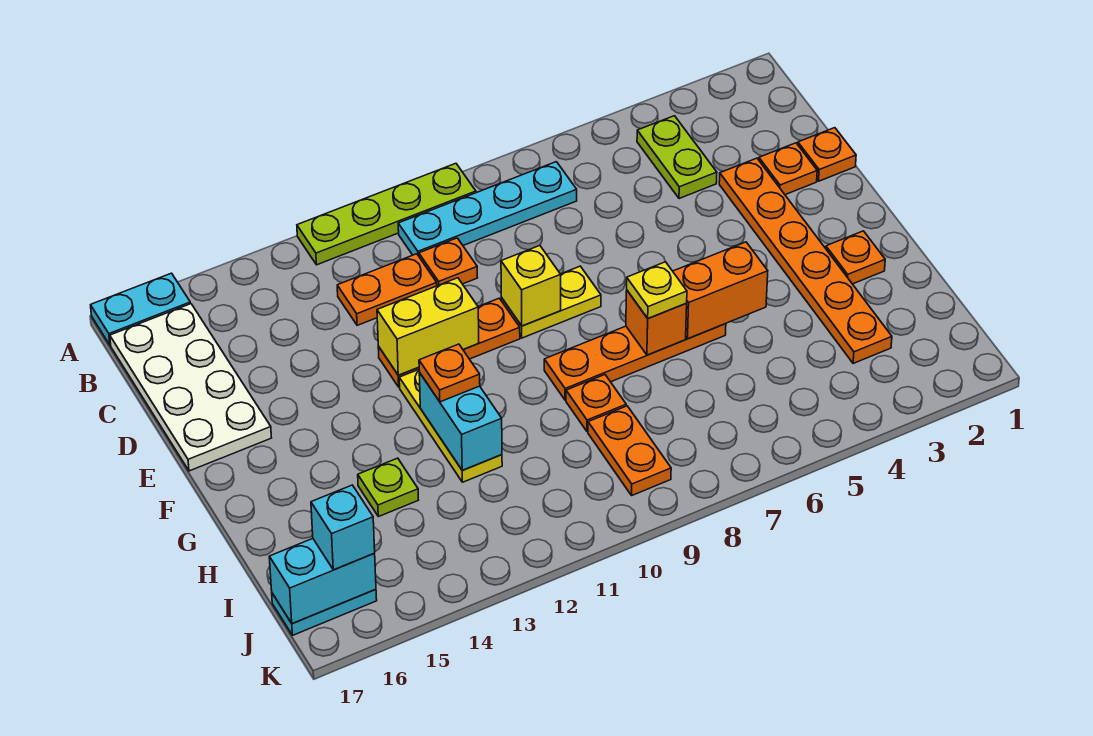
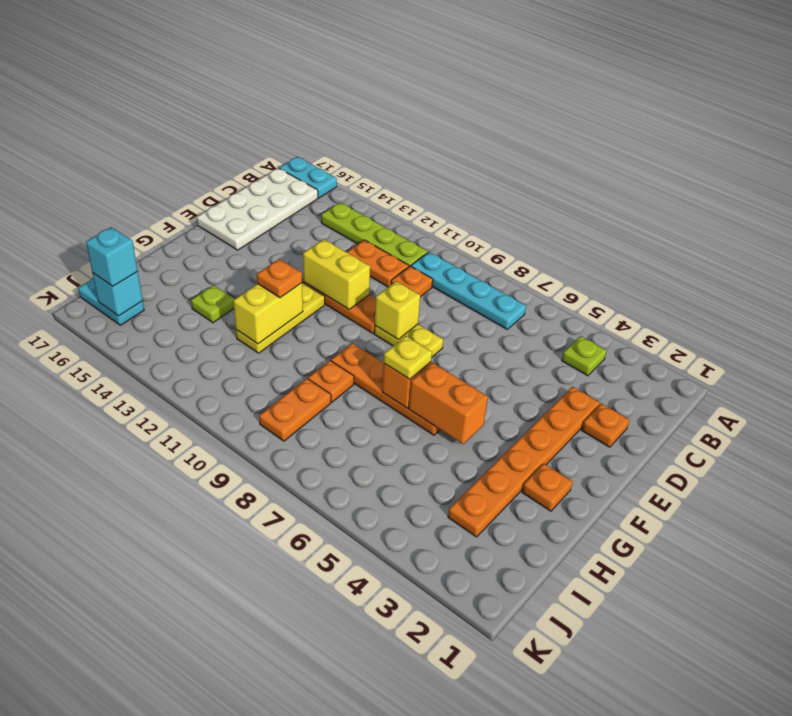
lime 1x4 plate [297,163,476,265] -> lime 1x4 plate moved to [321,202,428,266]
lime 1x2 plate [637,116,717,199] -> lime 1x1 plate [562,336,607,376]
orange 1x1 plate [798,128,856,181] -> none
cyan 1x2 brick [419,372,502,470] -> yellow 1x2 brick [233,283,303,344]
cyan 1x2 brick [269,539,376,623] -> cyan 1x1 brick [93,272,143,316]

